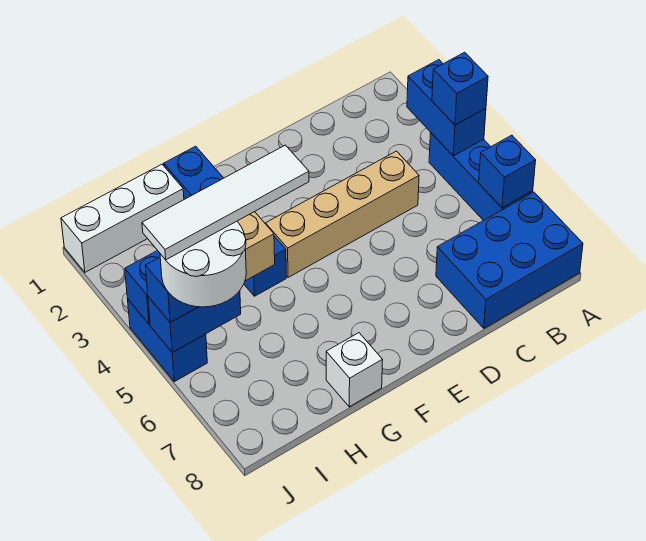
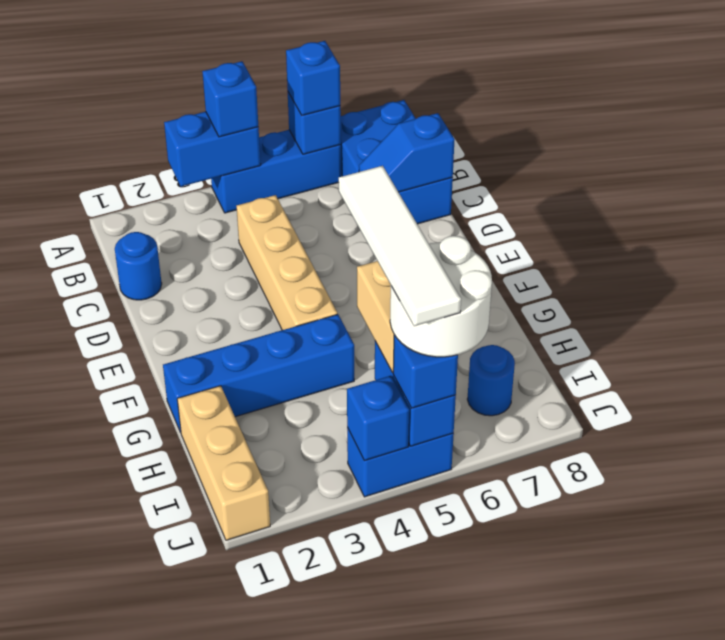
none -> blue 1x1 brick [286,41,340,116]
none -> blue 1x1 round brick [115,232,162,300]
none -> blue 1x2 slope [359,113,455,192]
white 1x1 brick [326,333,383,407] -> none
white 1x3 brick [61,164,184,272] -> tan 1x3 brick [177,386,270,540]
none -> blue 1x1 round brick [467,345,515,416]

